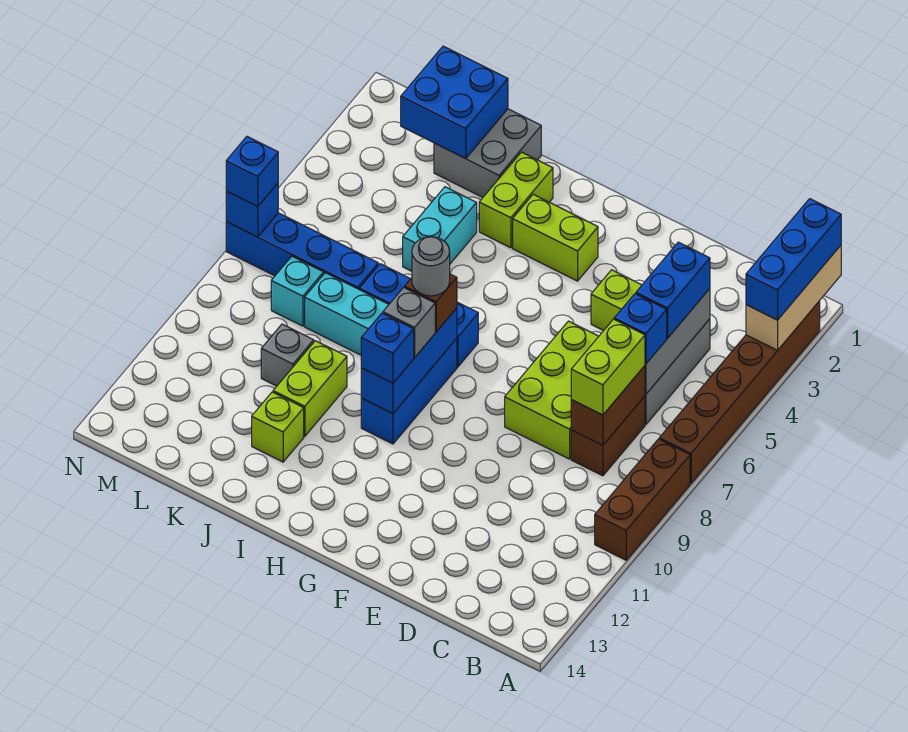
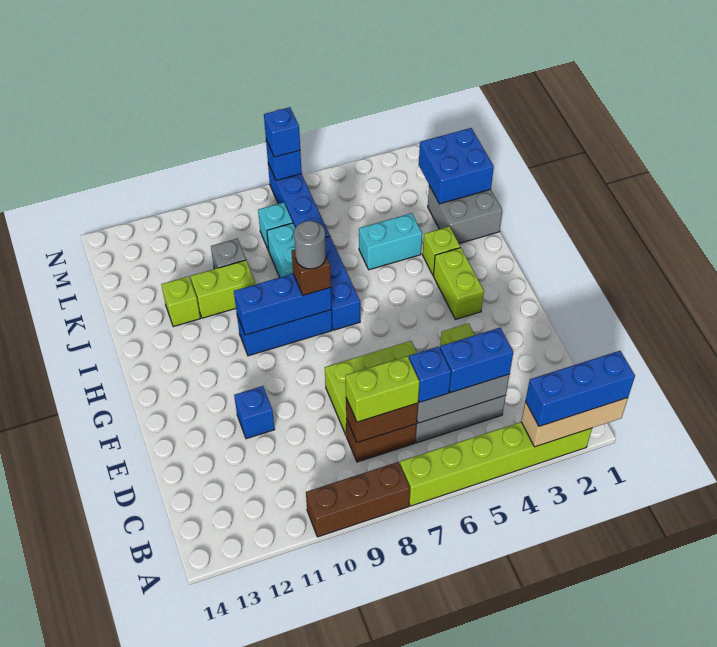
brown 1x6 brick [659,301,820,483] -> lime 1x6 brick [400,422,592,506]
grey 1x1 brick [383,287,435,358] -> none
blue 1x1 brick [361,313,414,383] -> blue 1x1 brick moved to [234,386,275,439]
lime 1x2 brick [479,152,553,248] -> lime 1x1 brick [423,226,460,275]

